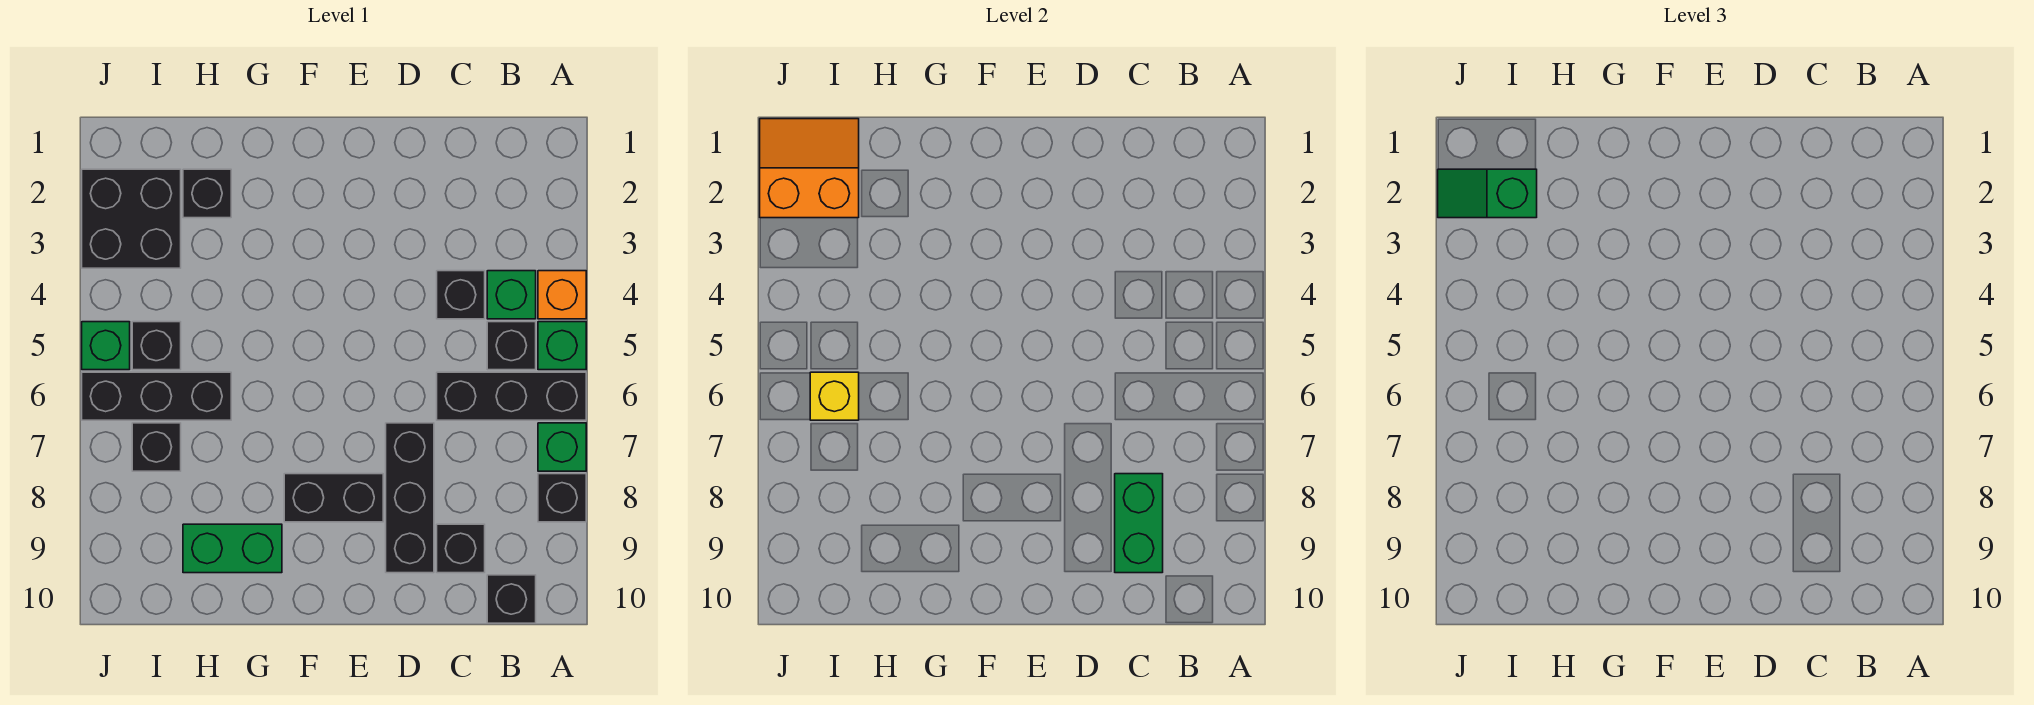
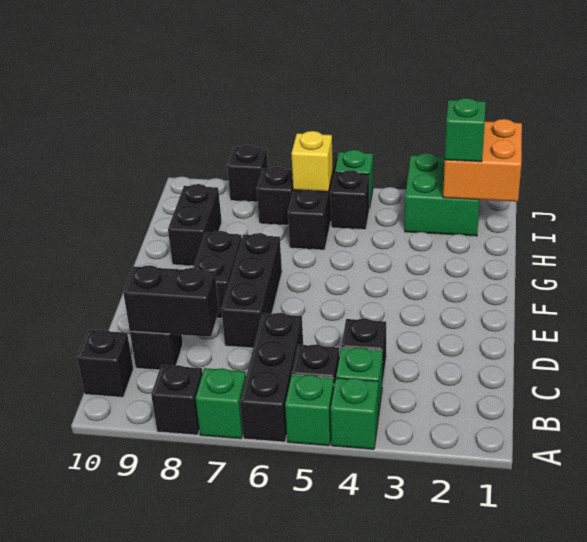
orange 1x1 brick [538,271,586,319] -> green 1x1 brick [331,378,378,449]
green 1x2 brick [1115,474,1163,573] -> black 1x2 brick [123,265,219,337]
black 1x3 brick [386,423,434,573] -> black 1x3 brick turned to [221,233,282,348]
green 1x2 brick [183,524,282,573] -> black 1x2 brick [168,184,222,266]
black 1x1 brick [183,169,231,218] -> black 1x1 brick moved to [227,145,268,202]
orange 2x2 slope [760,119,859,218] -> orange 2x2 brick [443,119,522,202]
black 2x2 brick [82,169,181,268] -> green 2x2 brick [405,153,480,236]

